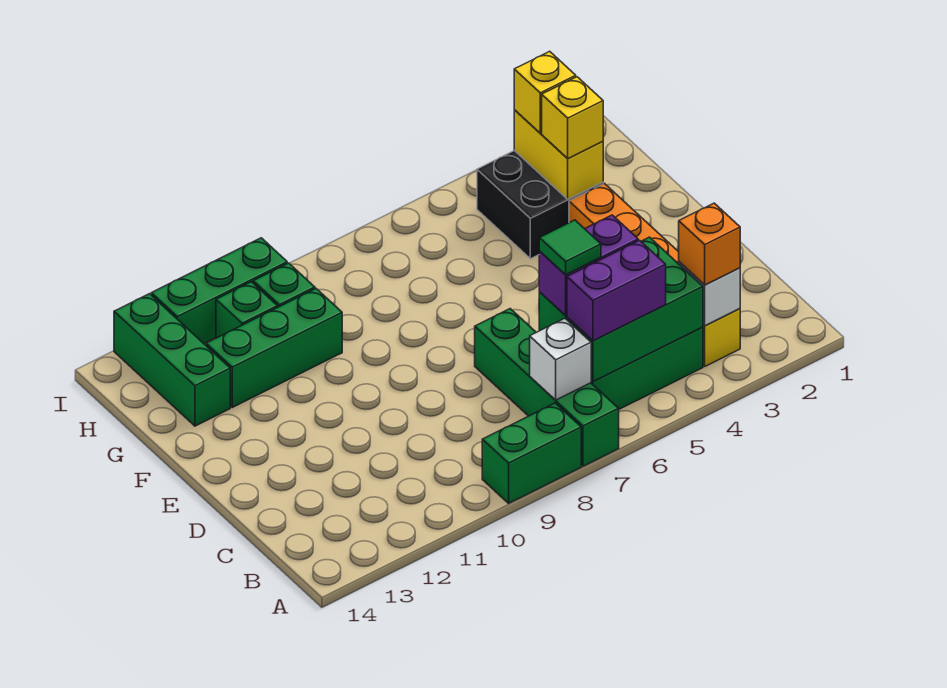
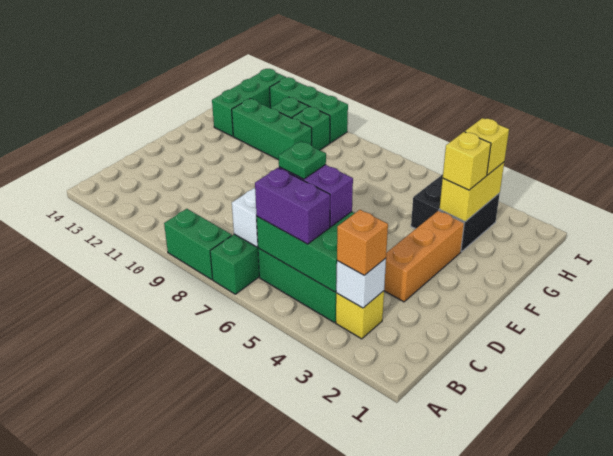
green 1x1 tile [539,220,601,275] -> green 1x1 plate [279,141,326,179]

